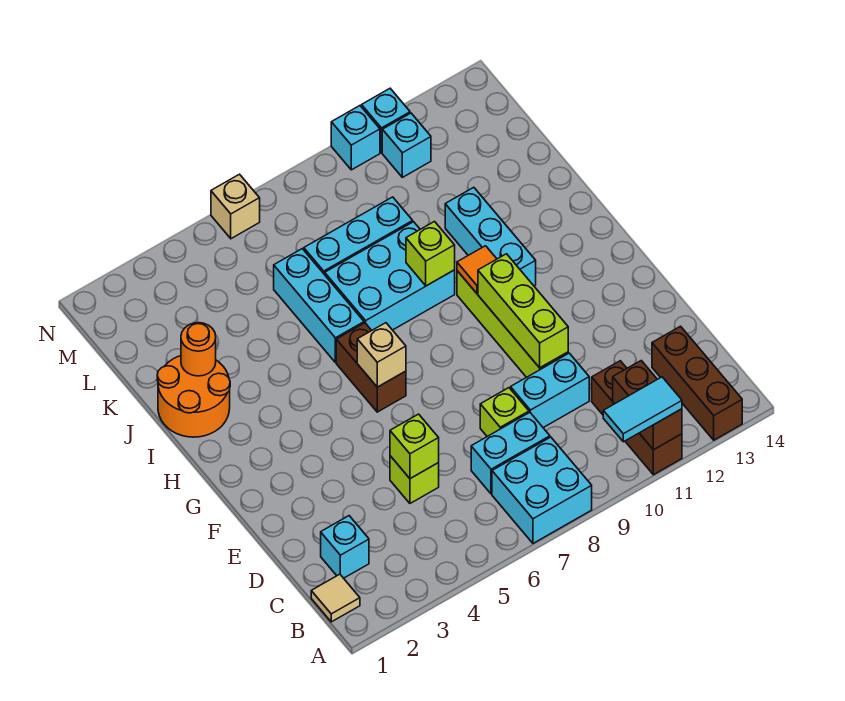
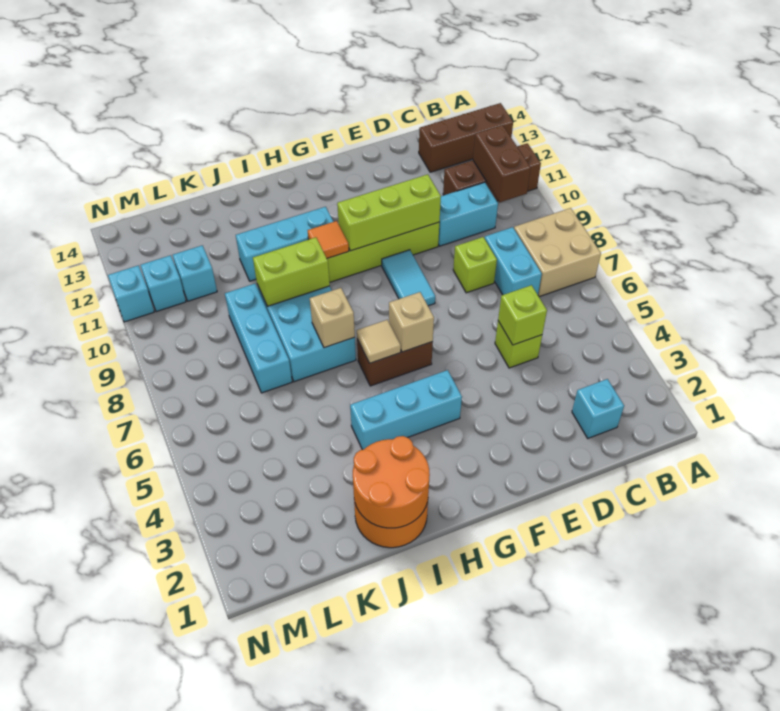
cyan 2x2 brick [492,437,592,543] -> tan 2x2 brick [514,208,601,297]
cyan 1x2 tile [603,377,682,442] -> cyan 1x2 tile moved to [382,250,435,306]
brown 1x2 brick [613,361,682,450] -> brown 1x2 brick turned to [473,125,531,202]
tan 1x1 tile [311,574,360,622] -> tan 1x1 tile moved to [357,320,401,363]
cyan 1x2 brick [511,353,589,428] -> cyan 1x2 brick turned to [438,182,498,246]
cyan 1x3 brick [274,249,364,363] -> cyan 1x3 brick moved to [350,370,462,450]
lime 1x1 brick [406,222,455,286] -> lime 1x2 brick [253,237,330,306]
orange 1x1 round brick [181,323,216,376] -> orange 2x2 round brick [353,436,430,528]
tan 1x1 brick [211,174,260,239] -> tan 1x1 brick moved to [310,288,355,348]
cyan 1x1 brick [331,106,380,170] -> cyan 1x1 brick moved to [173,245,217,301]

